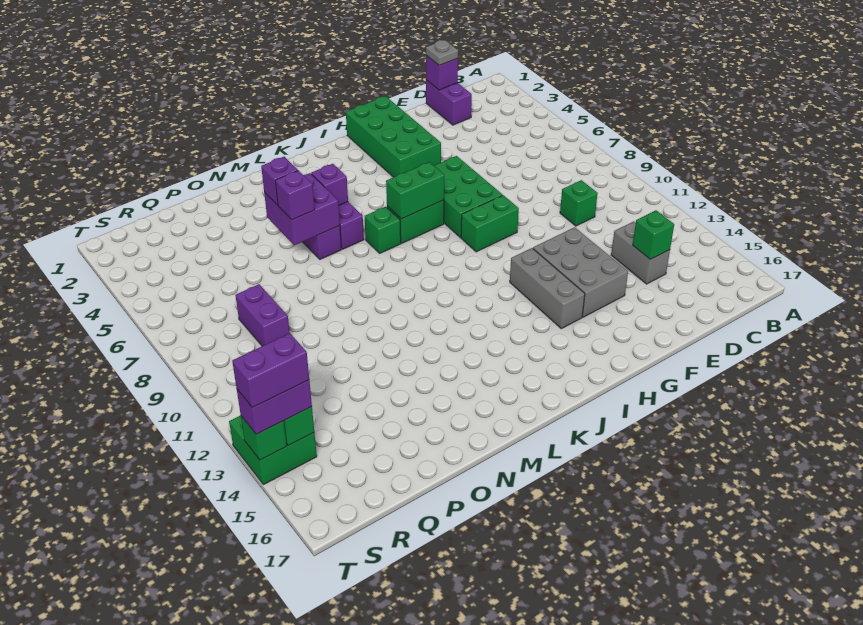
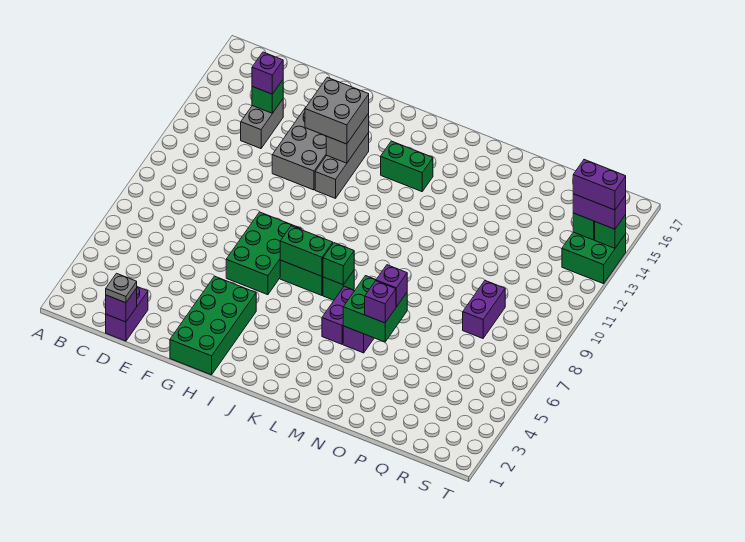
green 1x1 brick [560,180,598,226] -> green 1x1 brick moved to [323,243,354,285]
green 1x2 brick [461,195,519,252] -> green 1x2 brick moved to [381,141,433,192]
none -> grey 2x2 brick [305,77,369,144]
none -> grey 1x2 brick [326,114,369,163]
purple 1x1 brick [311,164,348,205] -> purple 1x1 brick moved to [252,52,283,94]
purple 2x2 brick [264,173,340,245] -> green 2x2 brick [343,276,407,342]

